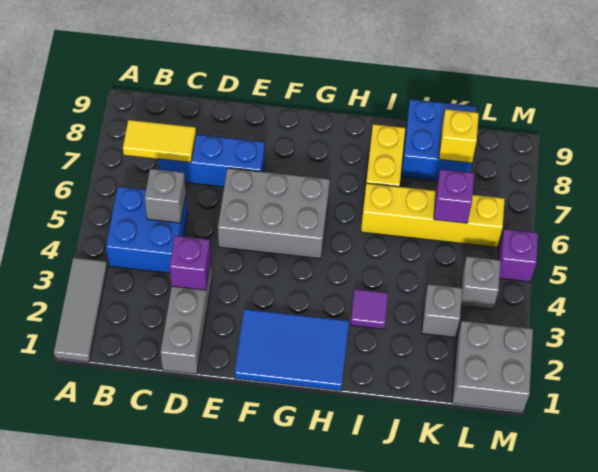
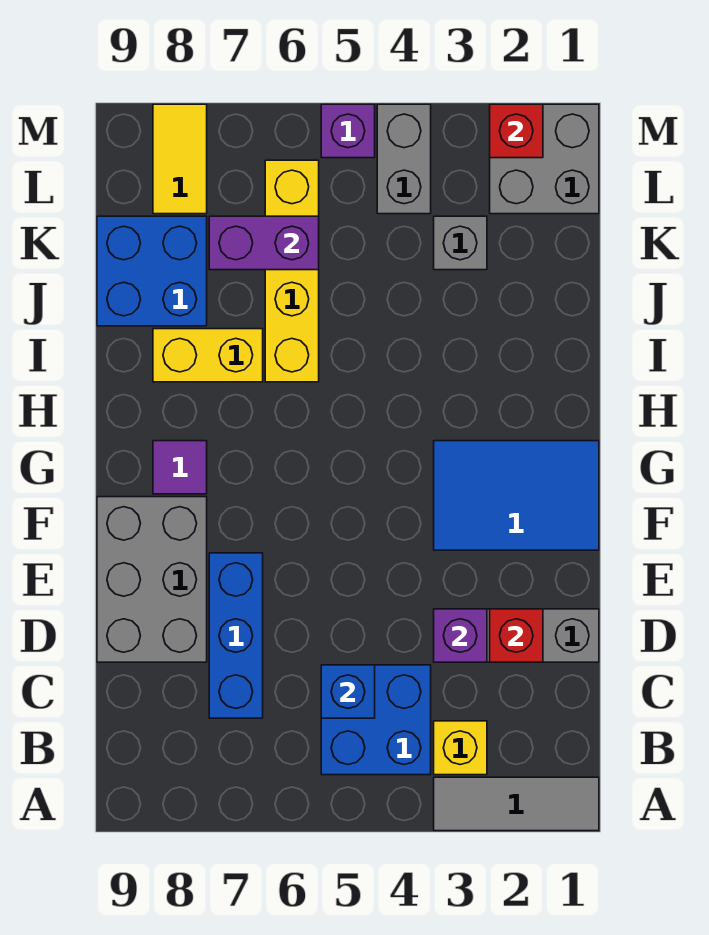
yellow 1x2 tile [123,120,196,162] -> yellow 1x2 tile moved to [153,104,207,214]
grey 1x1 brick [145,169,186,223] -> blue 1x1 brick [321,665,375,718]
none -> red 1x1 brick [490,609,543,662]
grey 2x3 brick [218,168,330,259] -> grey 2x3 brick moved to [97,497,207,662]
blue 2x3 tile [235,309,349,391] -> blue 2x3 tile turned to [434,441,599,550]
purple 1x1 tile [351,289,388,329] -> purple 1x1 tile moved to [153,441,207,494]
purple 1x1 brick [434,169,474,223] -> purple 1x2 brick [209,216,319,270]
yellow 1x1 brick [439,109,479,163] -> yellow 1x1 brick moved to [434,721,487,775]
grey 1x1 brick [461,257,501,309] -> grey 1x2 brick [377,104,431,214]
none -> red 1x1 brick [490,104,543,158]

